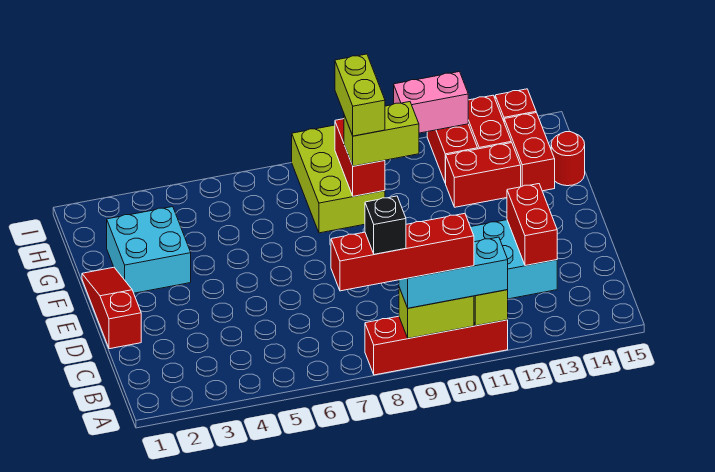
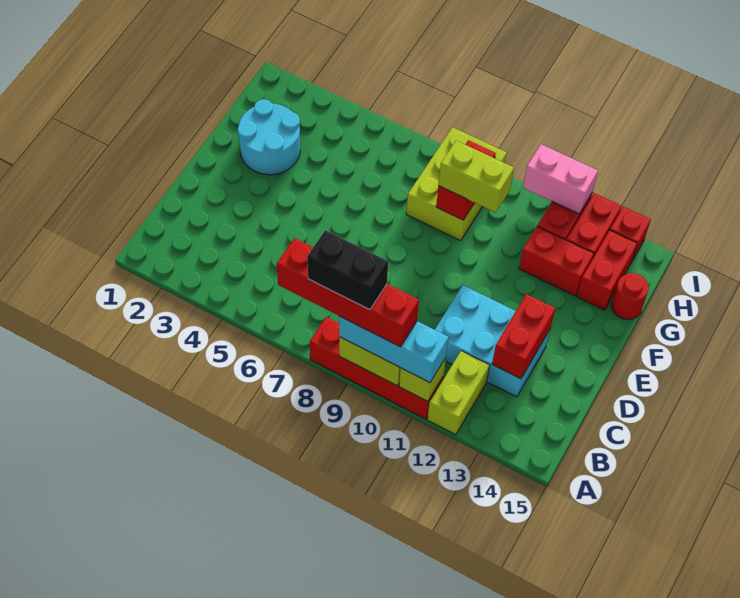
black 1x1 brick [365,196,406,254] -> black 1x2 brick [307,230,388,310]
red 1x3 slope [82,267,141,349] -> none
cyan 2x2 brick [107,207,191,293] -> cyan 2x2 round brick [238,99,300,175]
lime 1x2 brick [335,54,385,136] -> lime 1x2 brick moved to [427,351,490,435]

